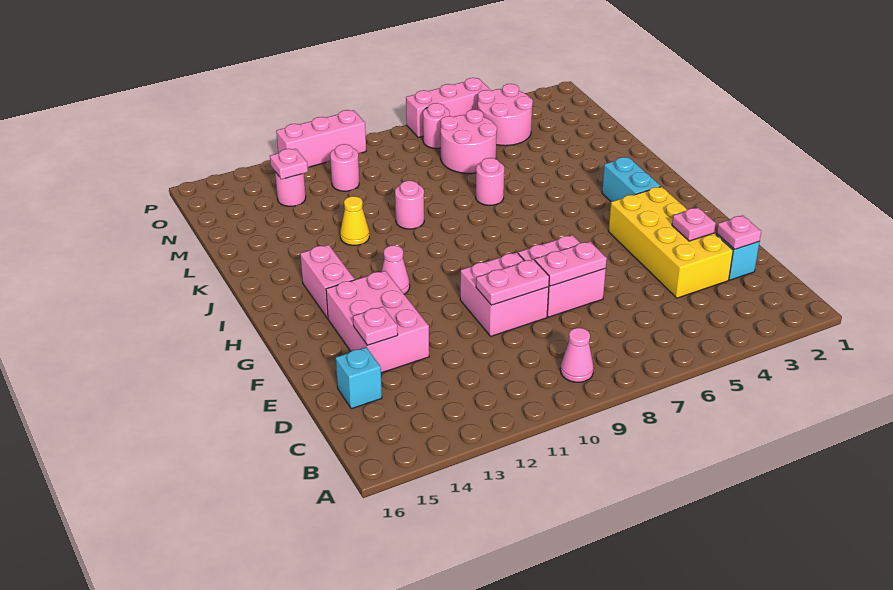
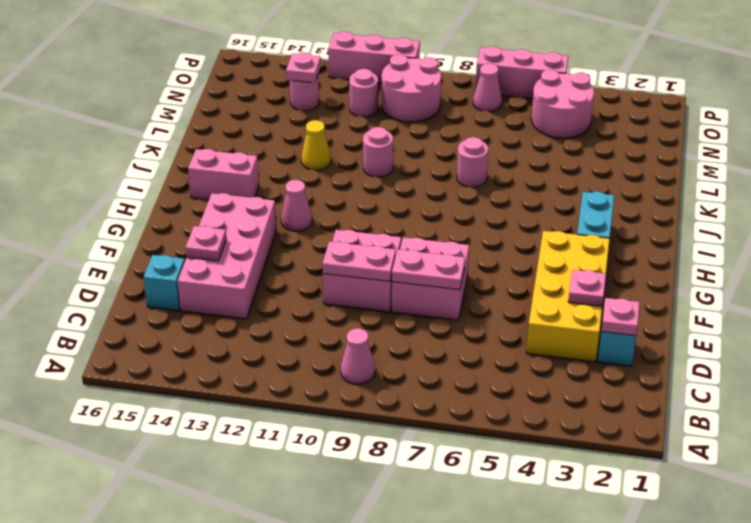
pink 2x3 brick [326,271,429,373] -> pink 2x4 brick [178,193,276,319]
pink 1x2 brick [300,245,355,319] -> pink 1x2 brick turned to [188,149,259,200]
pink 2x2 round brick [441,110,497,173] -> pink 2x2 round brick moved to [382,54,441,122]
pink 1x1 round brick [423,103,450,148] -> pink 1x1 cone [473,64,502,112]

